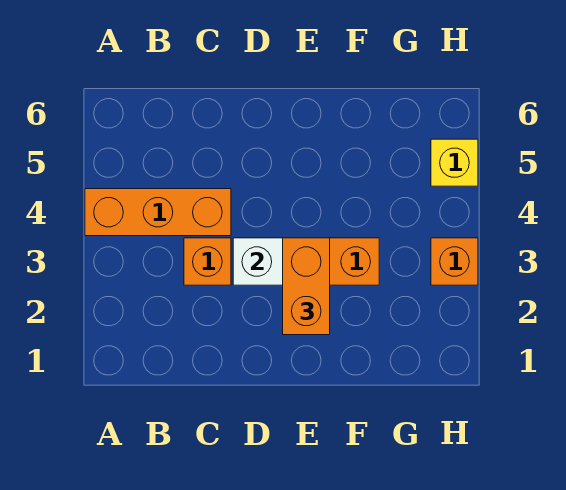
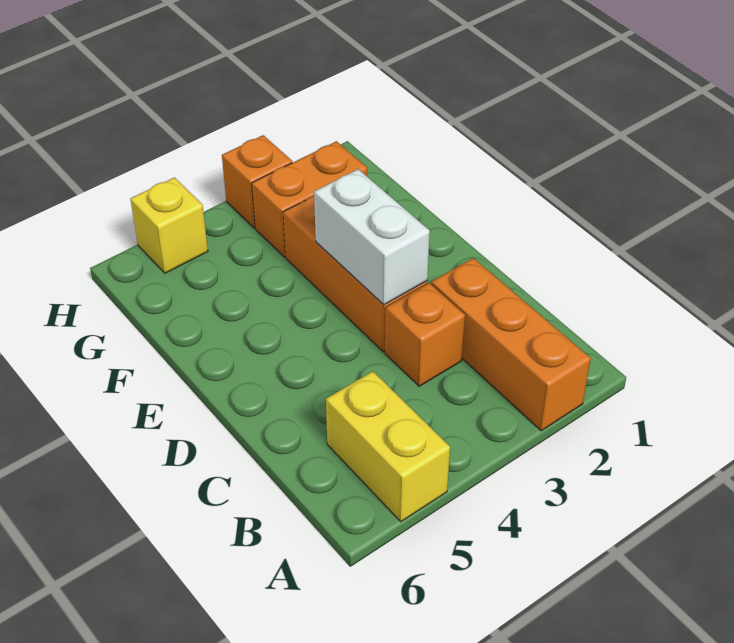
orange 1x3 brick [85,189,231,236] -> orange 1x3 brick moved to [431,258,591,431]
none -> yellow 1x2 brick [326,371,450,522]
orange 1x2 brick [283,238,330,335] -> orange 1x2 brick moved to [252,141,367,257]

